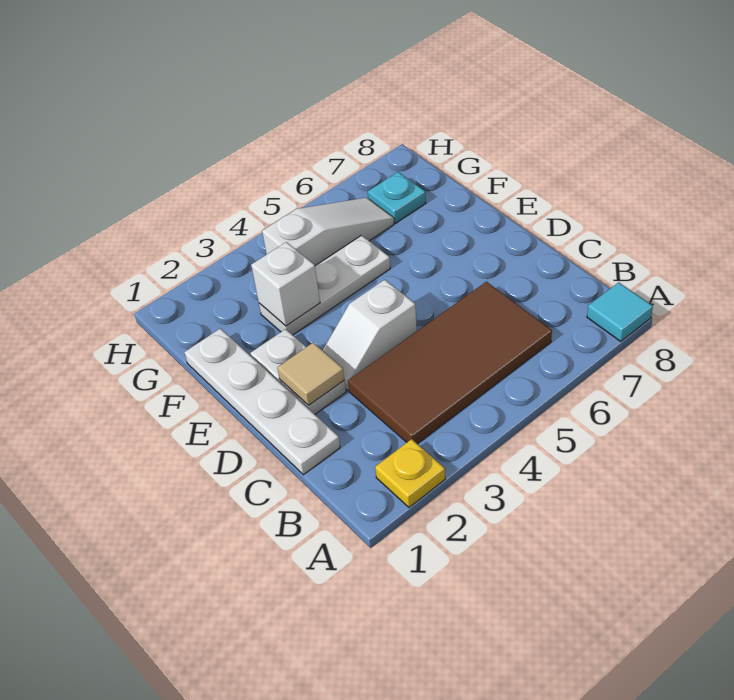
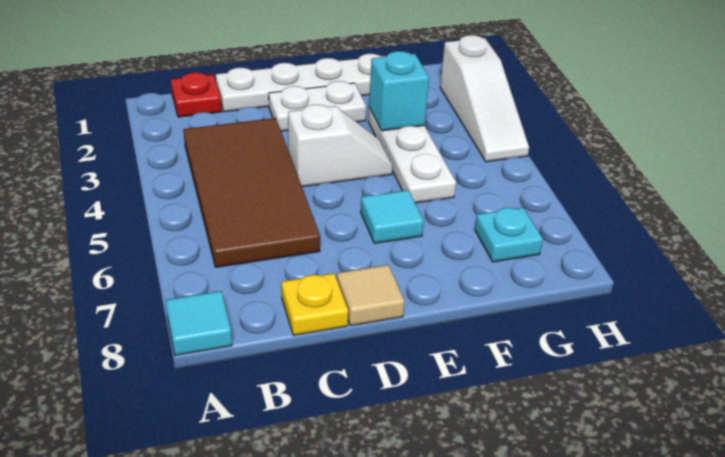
yellow 1x1 plate [375,439,445,507] -> yellow 1x1 plate moved to [281,273,348,335]
none -> red 1x1 plate [171,72,221,117]
tan 1x1 tile [277,343,344,405] -> tan 1x1 tile moved to [337,265,405,326]
white 1x2 slope [323,280,417,391] -> white 1x2 slope turned to [288,104,392,187]
none -> cyan 1x1 tile [361,190,424,243]
white 1x1 brick [251,242,320,326] -> cyan 1x1 brick [369,51,429,131]
white 1x3 slope [262,198,394,266] -> white 1x3 slope moved to [440,35,529,162]

